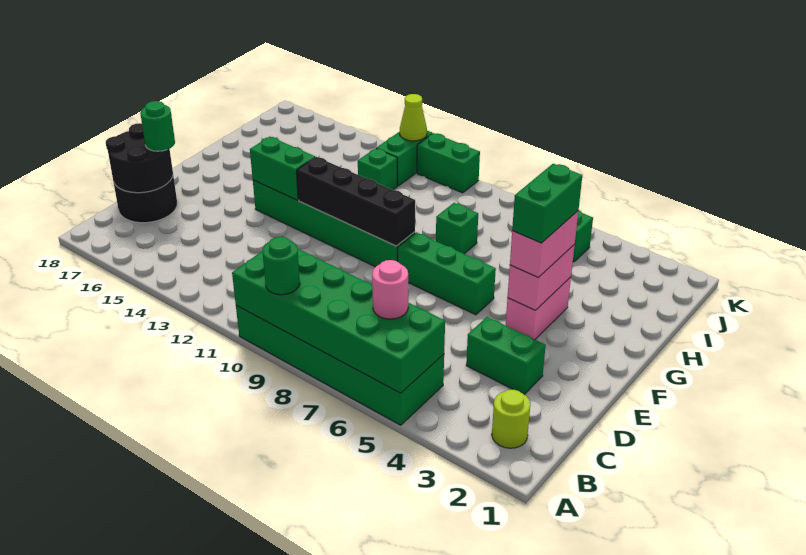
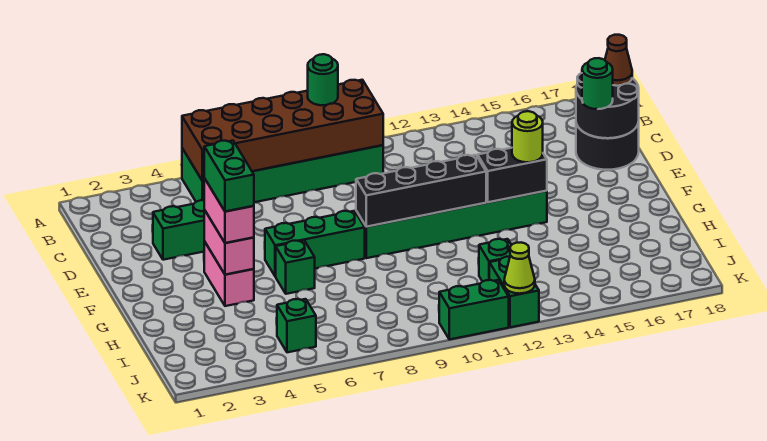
green 2x6 brick [232,248,445,393] -> brown 2x6 brick [182,80,383,181]
lime 1x1 round brick [492,390,530,448] -> lime 1x1 round brick moved to [512,111,543,162]
pink 1x1 round brick [372,260,408,319] -> none
none -> brown 1x1 cone [605,35,632,86]
green 1x2 brick [250,137,315,200] -> black 1x2 brick [478,148,547,202]
green 1x1 brick [436,203,478,254] -> green 1x1 brick moved to [276,241,315,294]

